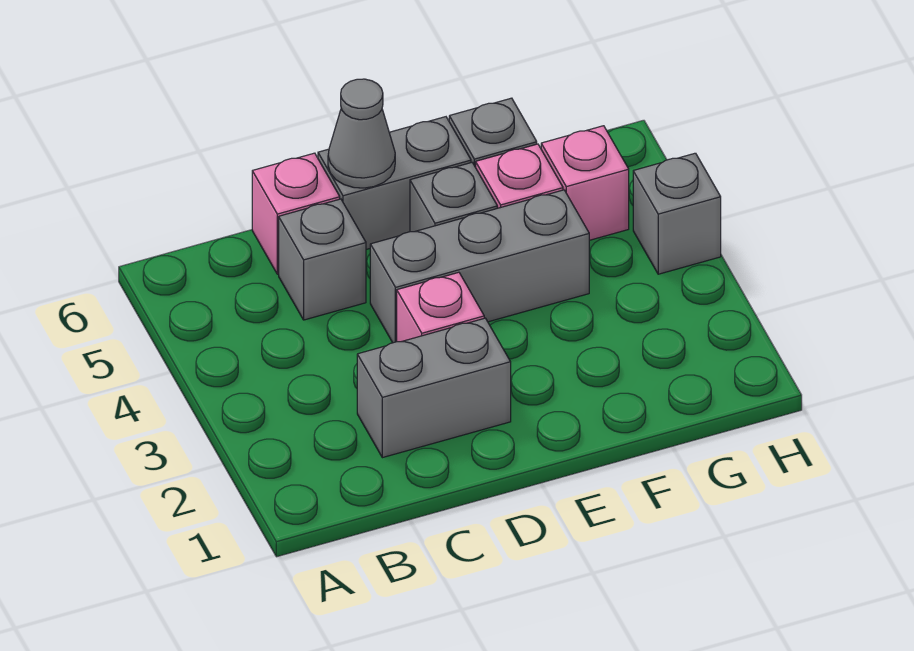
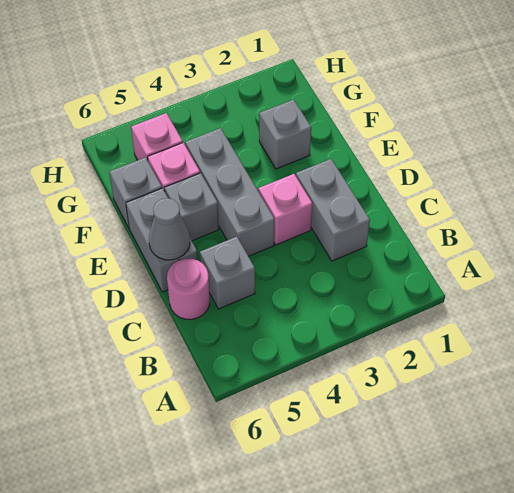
pink 1x1 brick [252,153,340,274] -> pink 1x1 round brick [167,259,210,319]
grey 1x1 brick [633,153,721,274] -> grey 1x1 brick moved to [259,100,311,169]

